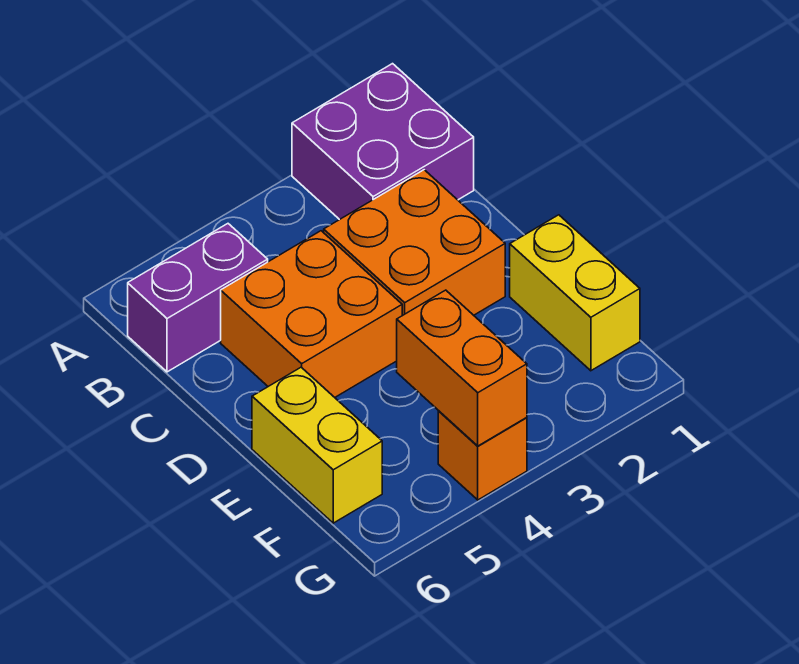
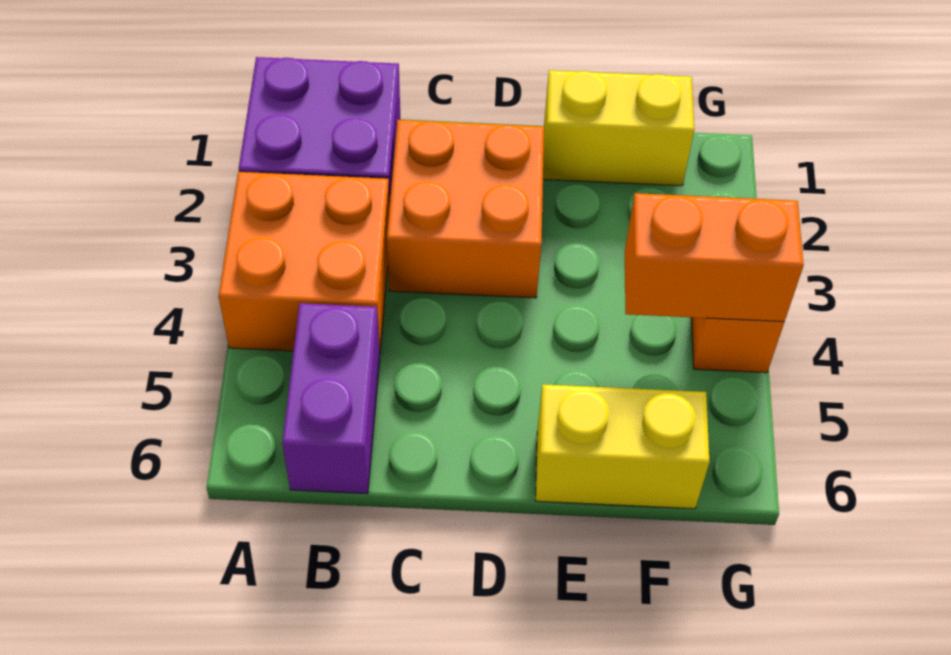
orange 2x2 brick [221,231,402,397] -> orange 2x2 brick moved to [219,172,390,353]

